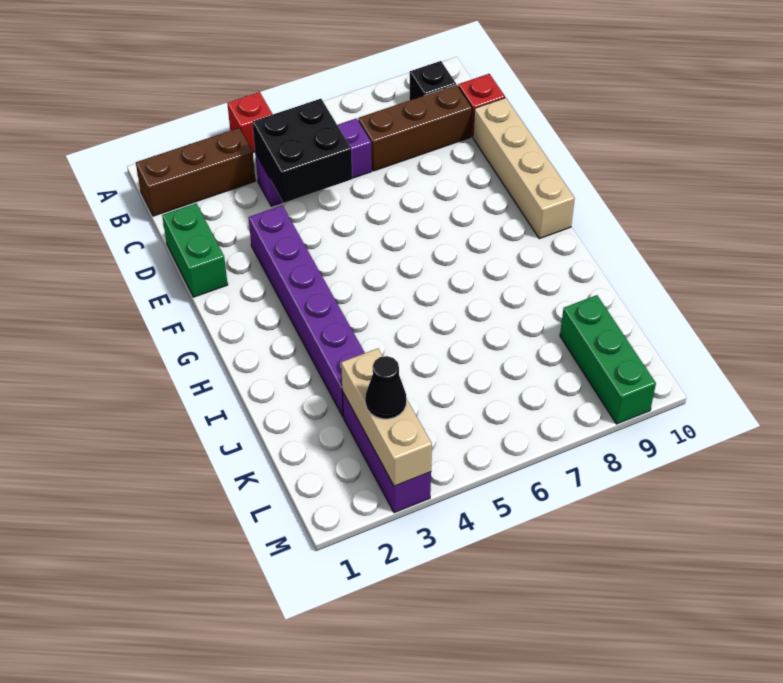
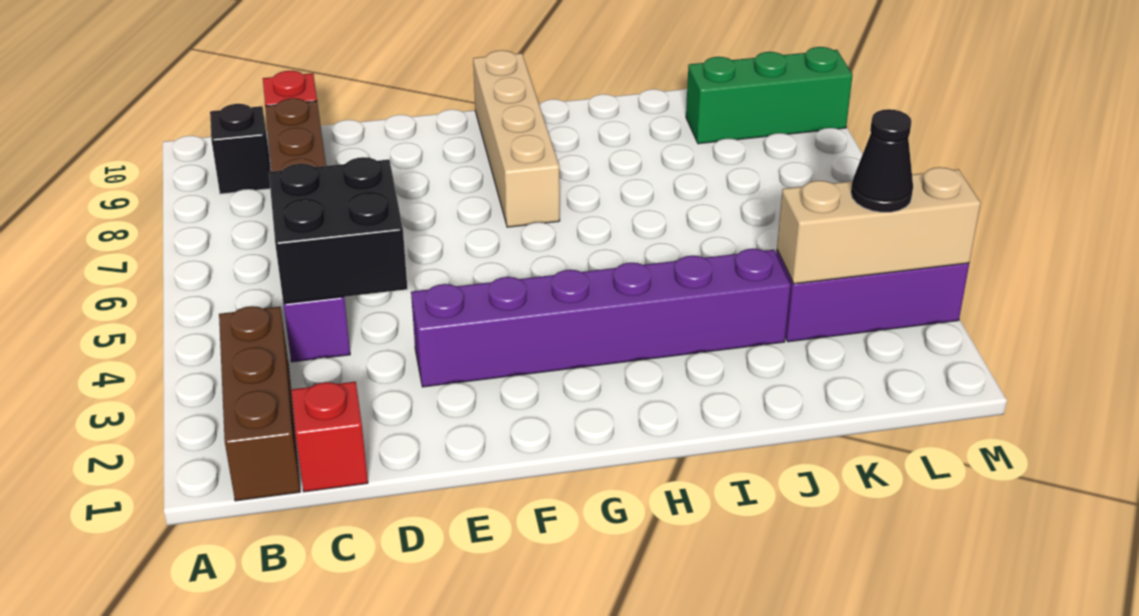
red 1x1 brick [227,92,272,152] -> red 1x1 brick moved to [291,382,368,492]
green 1x2 brick [162,203,228,297] -> none
tan 1x4 brick [473,98,575,239] -> tan 1x4 brick turned to [473,50,560,227]

